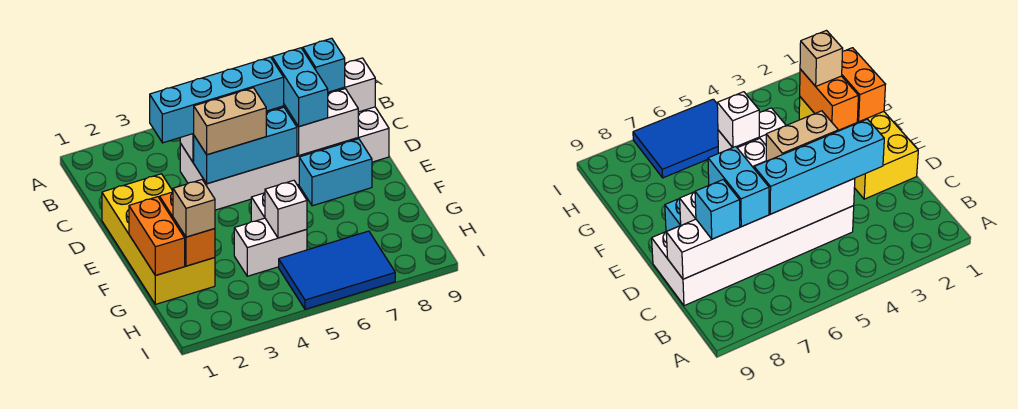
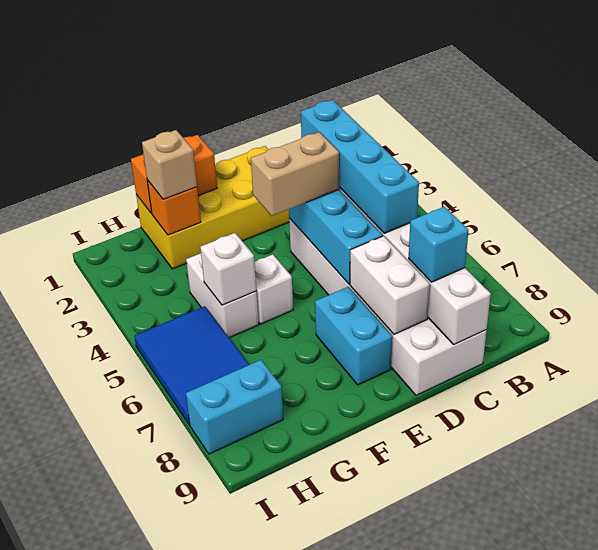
cyan 1x2 brick [272,48,328,126] -> cyan 1x2 brick moved to [186,360,283,454]
tan 1x2 brick [193,88,266,155] -> tan 1x2 brick turned to [251,132,339,216]
orange 1x2 brick [160,192,215,266] -> orange 1x1 brick [147,180,201,235]

